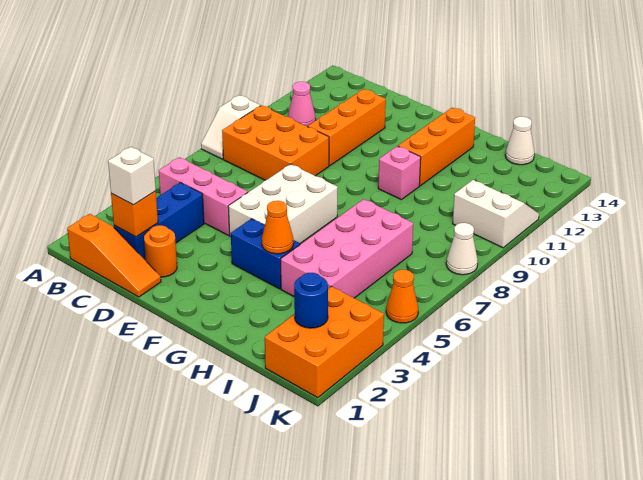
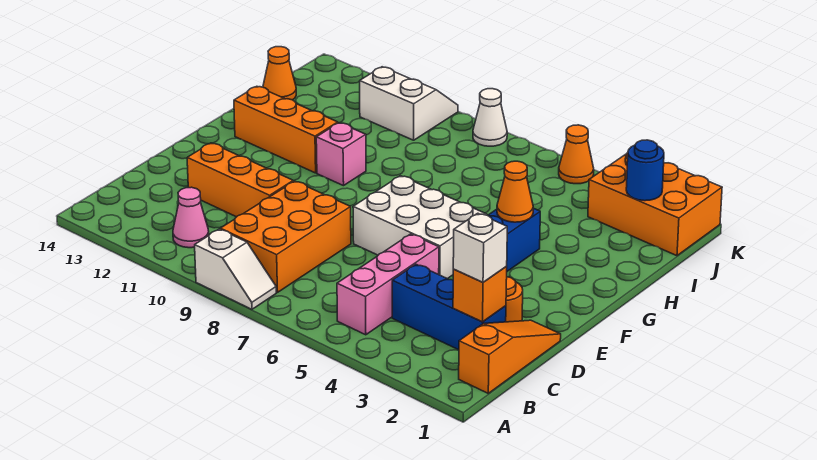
pink 2x4 brick [281,199,413,298] -> none
white 1x1 cone [505,117,534,165] -> orange 1x1 cone [263,47,296,100]
white 2x2 slope [453,180,539,248] -> white 2x2 slope turned to [360,67,458,140]

